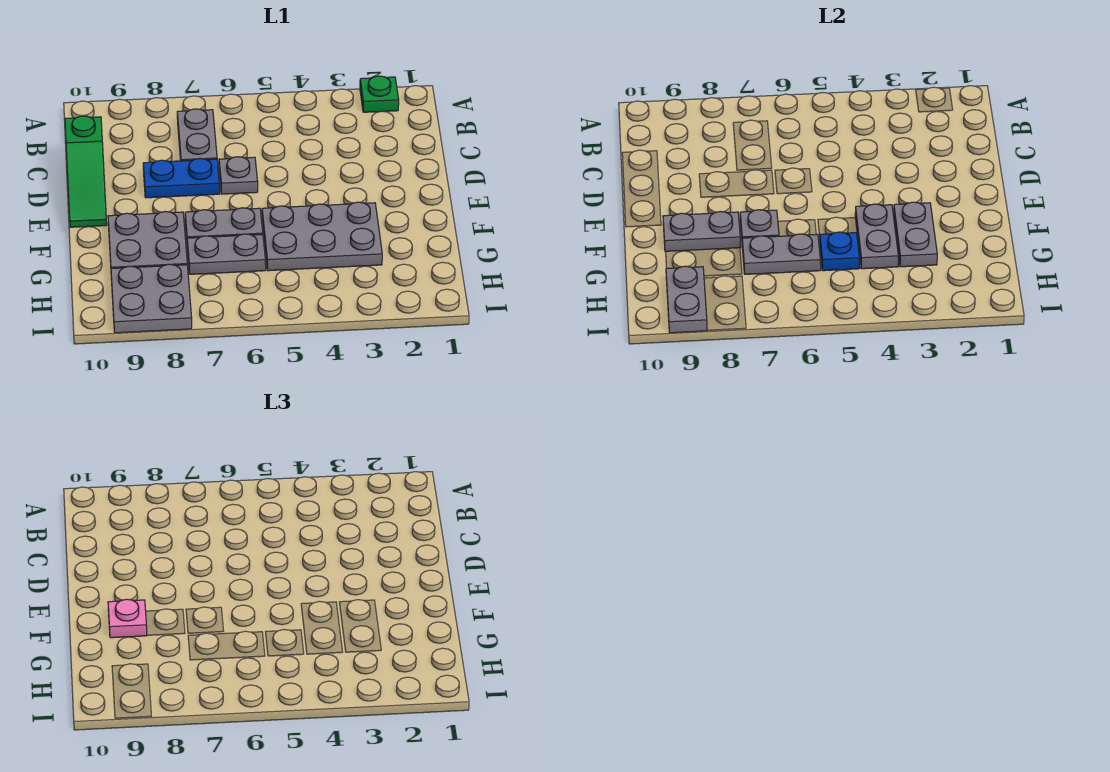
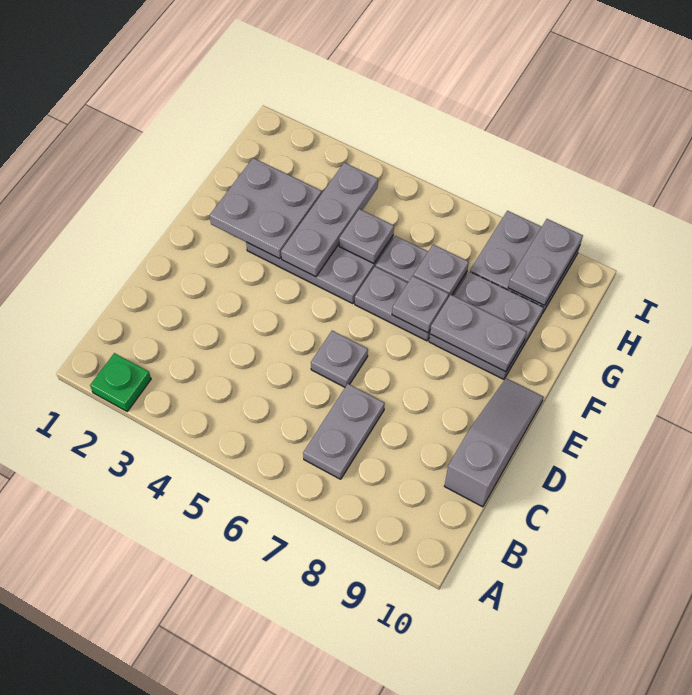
green 1x3 slope [65,116,107,227] -> grey 1x3 slope [445,378,544,507]
blue 1x2 plate [143,158,220,198] -> none
grey 1x2 plate [893,202,937,267] -> grey 2x2 plate [210,158,322,259]
grey 1x2 plate [855,204,898,269] -> grey 1x3 plate [281,163,378,277]
pink 1x1 plate [108,599,147,638] -> none
blue 1x1 plate [819,232,859,271] -> grey 1x1 plate [339,209,394,264]
grey 1x2 plate [742,234,821,274] -> grey 1x1 plate [413,245,469,298]

